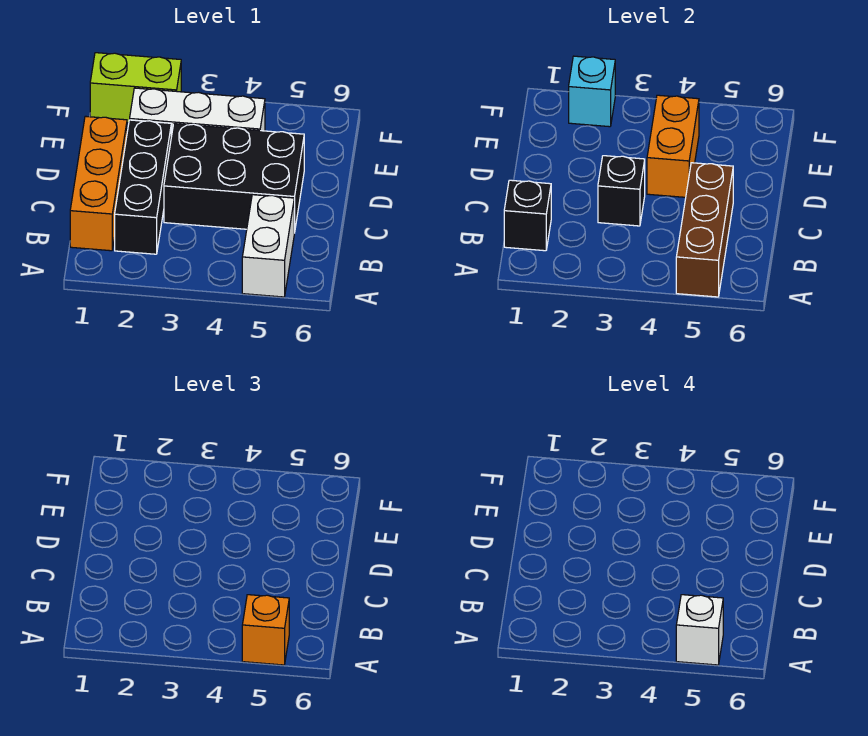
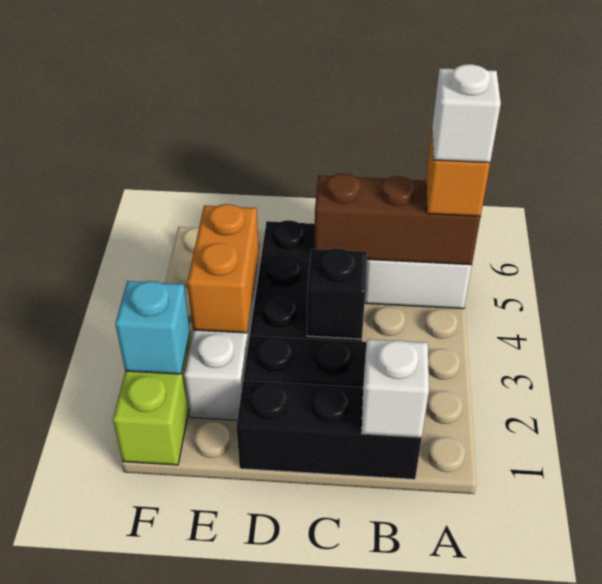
orange 1x3 brick [70,116,127,251] -> black 1x3 brick [236,380,422,479]
black 1x1 brick [504,180,551,251] -> white 1x1 brick [362,339,429,438]
orange 1x2 brick [647,95,699,197] -> orange 1x2 brick turned to [187,204,259,333]

